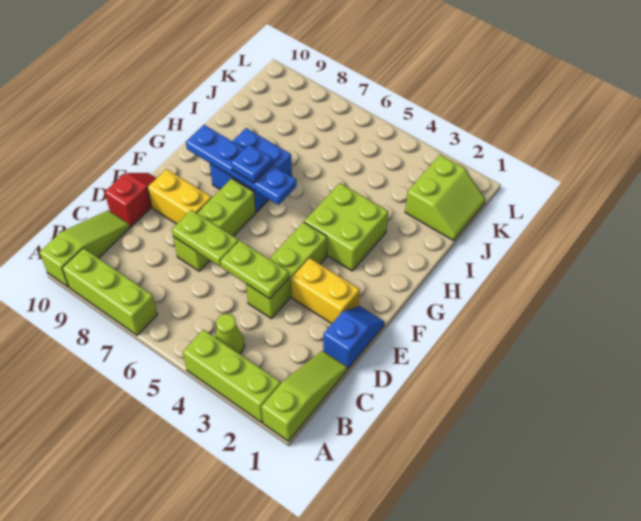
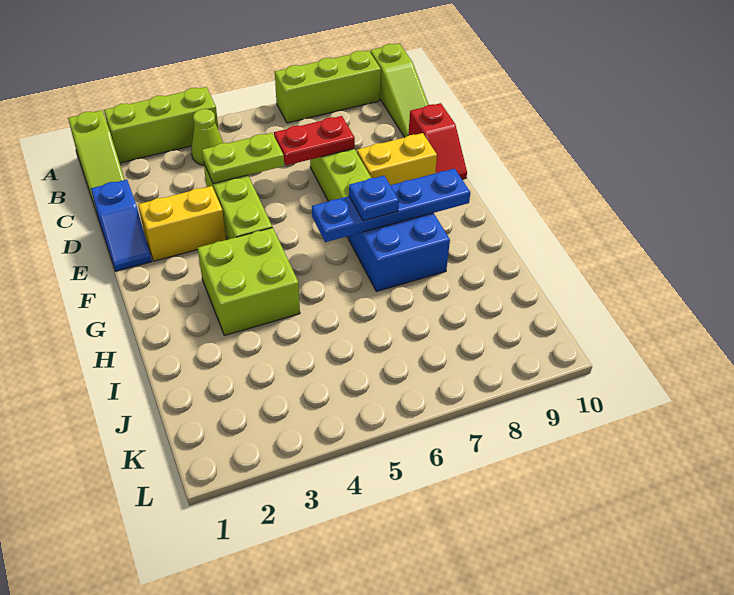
lime 1x2 plate [172,210,238,266] -> red 1x2 plate [274,116,355,165]
lime 2x2 slope [405,155,485,241] -> none

